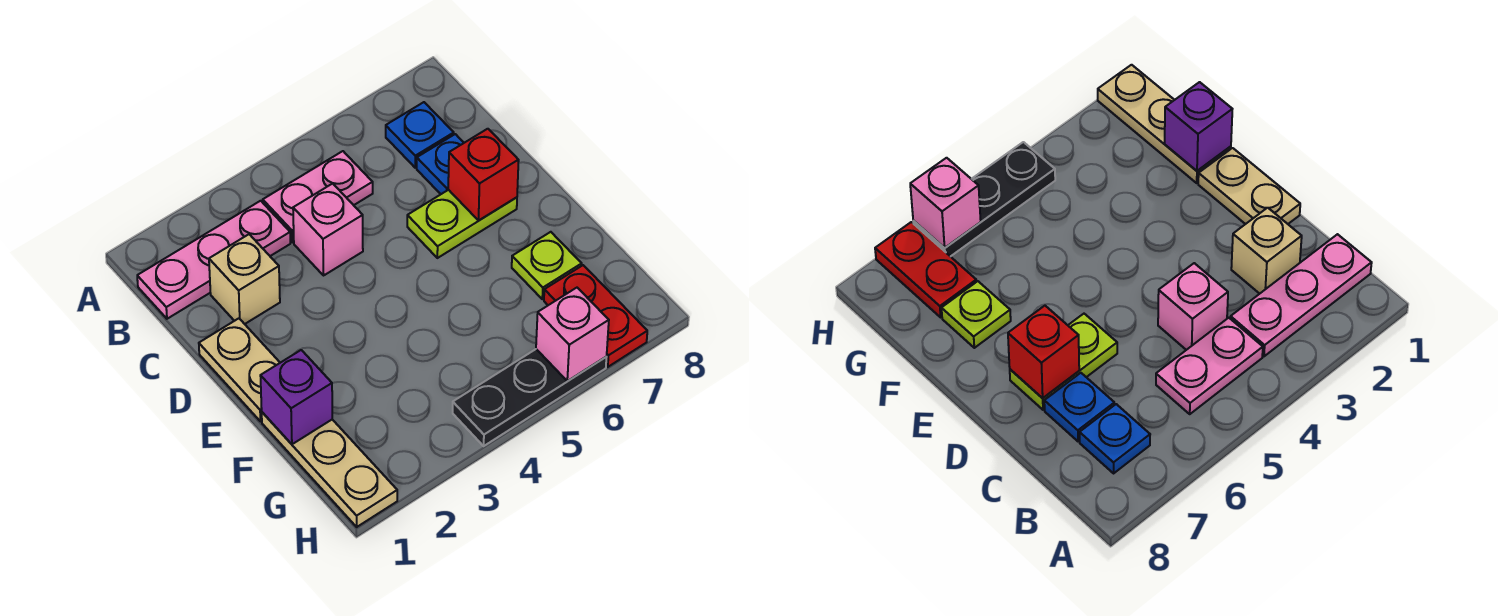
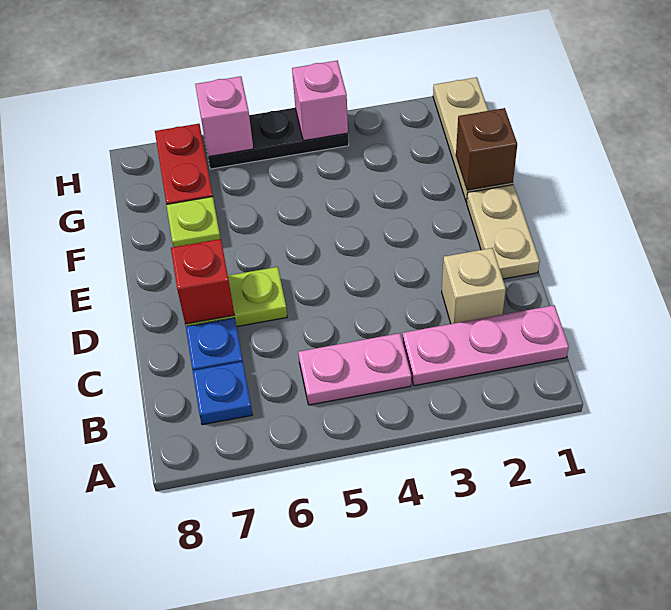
pink 1x1 brick [293,184,363,275] -> pink 1x1 brick moved to [292,61,348,141]
purple 1x1 brick [260,350,332,444] -> brown 1x1 brick [456,108,517,190]

